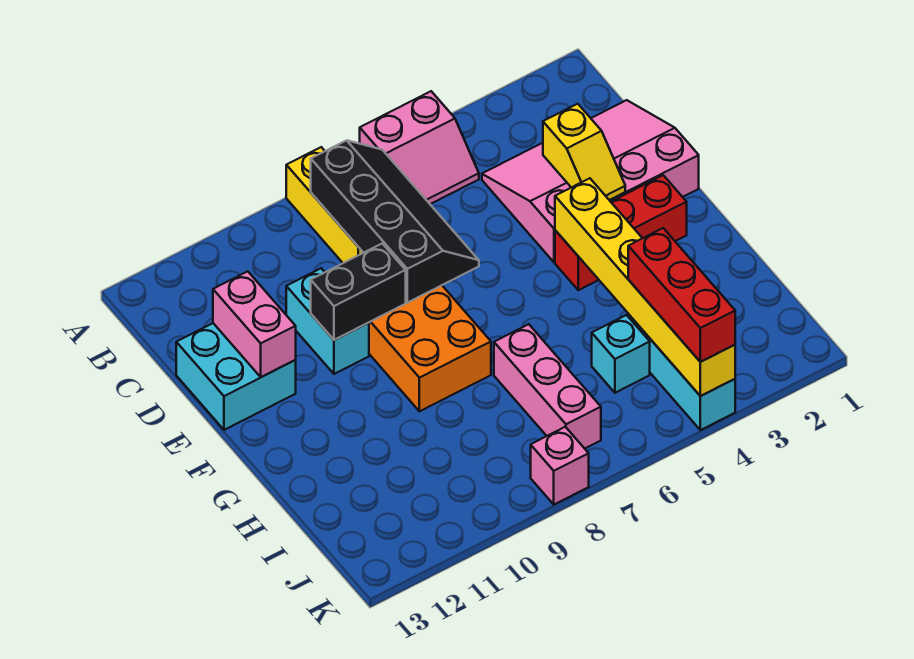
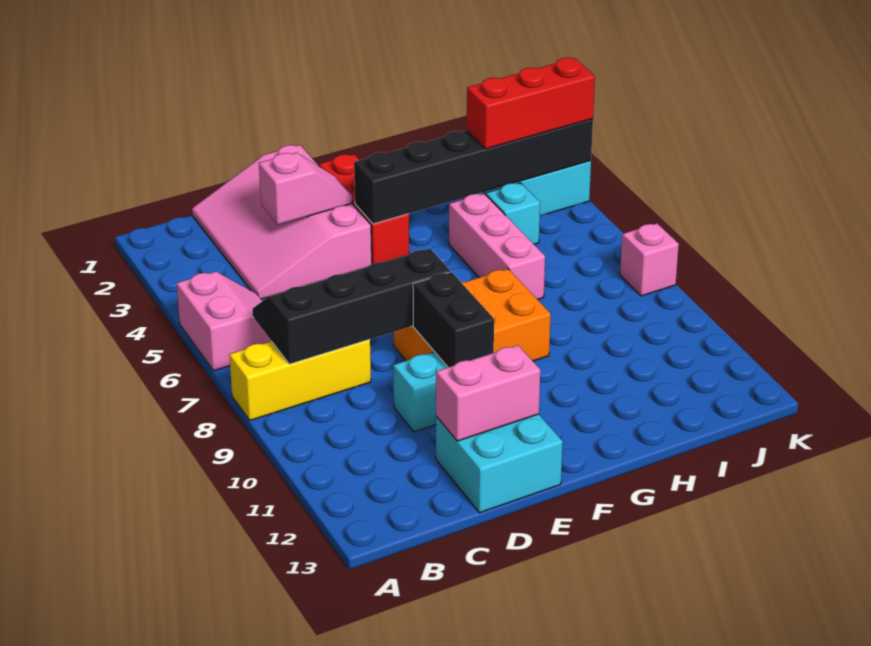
yellow 1x2 slope [543,104,625,200] -> pink 1x2 slope [259,153,352,225]
yellow 1x6 brick [555,178,735,396] -> black 1x6 brick [354,119,593,224]
pink 1x3 brick [494,324,601,449] -> pink 1x3 brick turned to [449,193,545,300]

